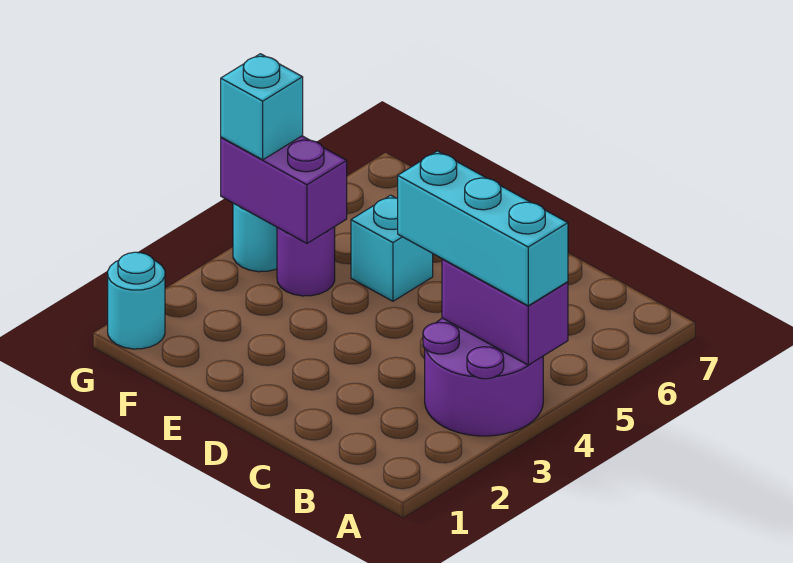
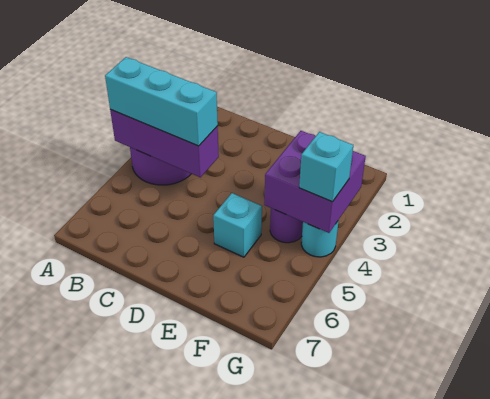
purple 1x2 brick [442,259,568,365] -> purple 1x3 brick [110,109,219,177]
purple 1x2 brick [221,136,347,243] -> purple 2x2 brick [264,131,366,233]
cyan 1x1 round brick [108,252,165,349] -> none

